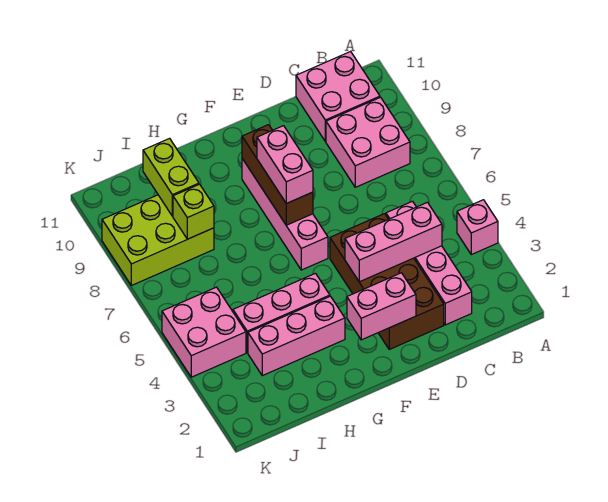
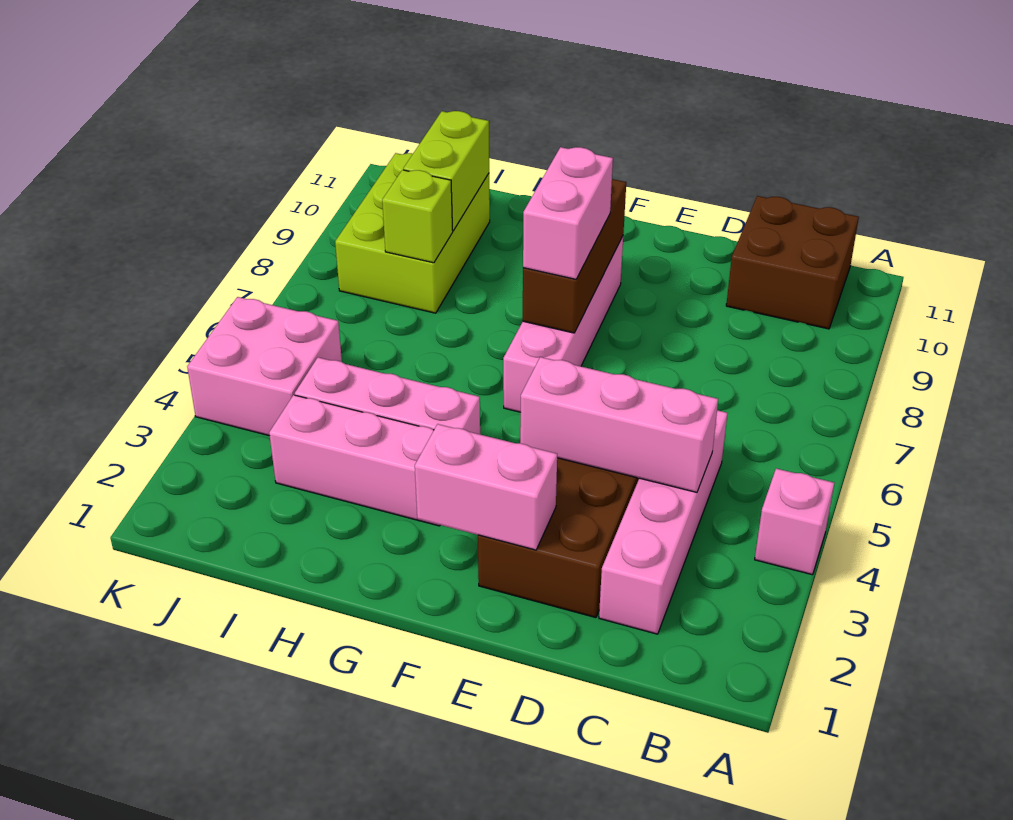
pink 2x2 brick [326,97,410,187] -> none
pink 2x2 brick [296,52,380,142] -> brown 2x2 brick [726,196,859,329]
lime 2x3 brick [102,195,214,286] -> lime 2x3 brick turned to [335,153,490,313]

